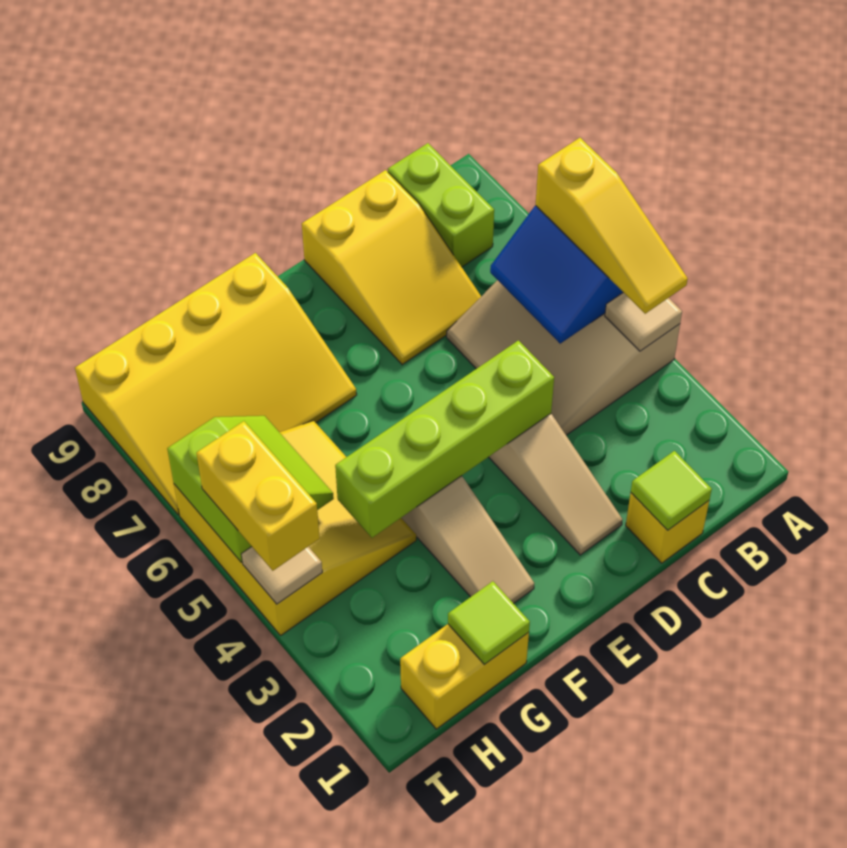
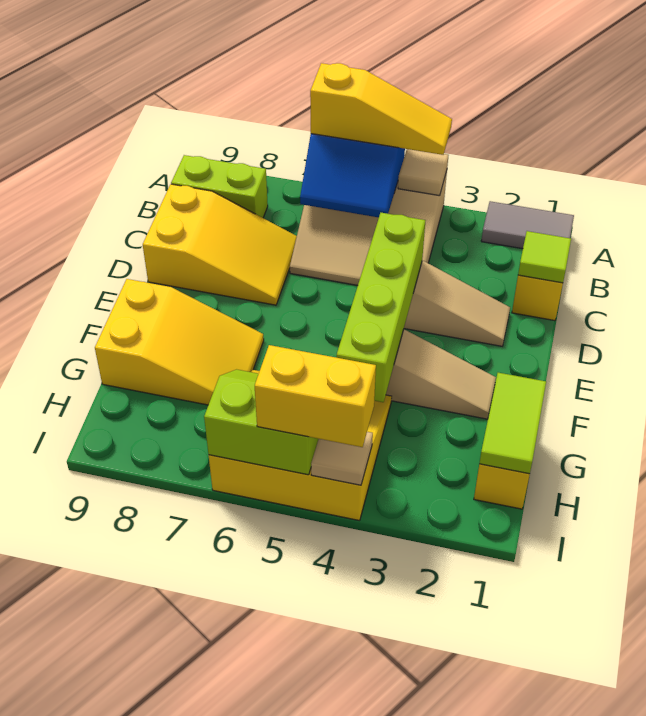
none -> grey 1x2 tile [481,201,574,249]
yellow 3x4 slope [75,253,357,515] -> yellow 2x3 slope [95,279,264,405]
lime 1x1 tile [448,581,530,665] -> lime 1x2 tile [479,373,546,474]

